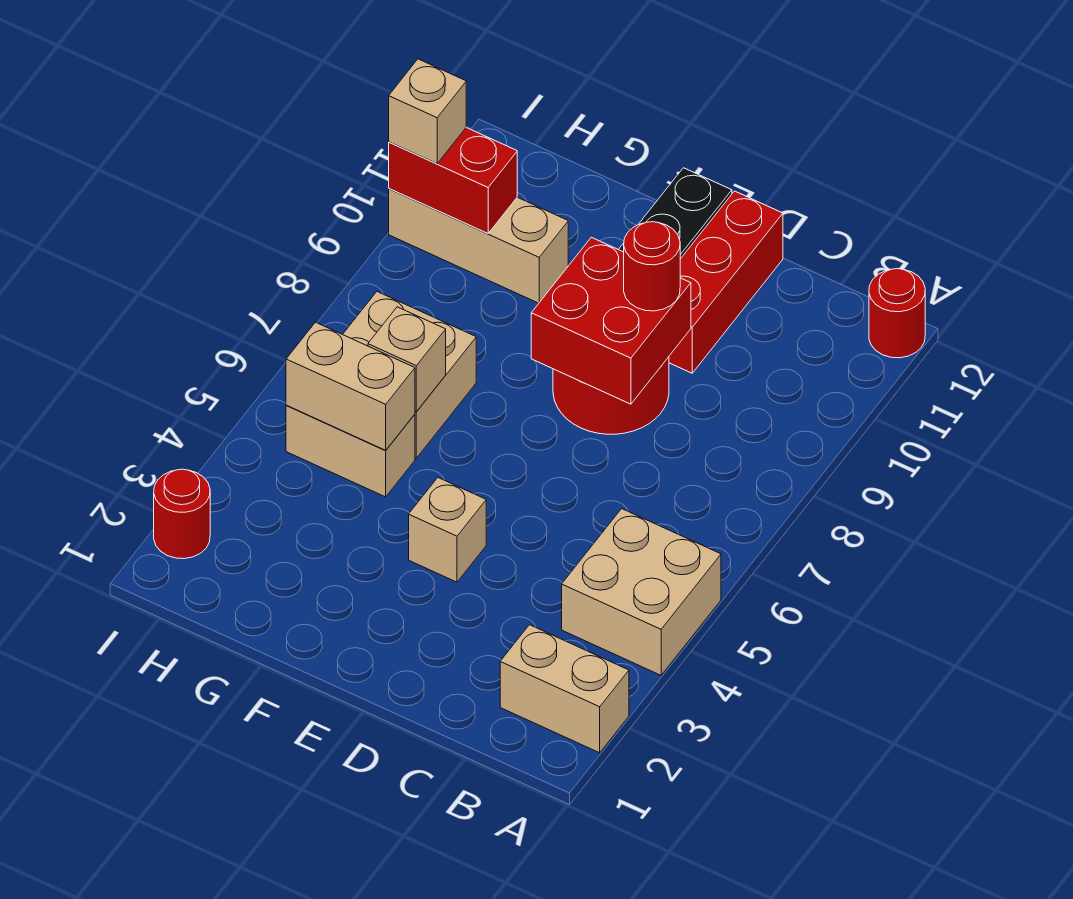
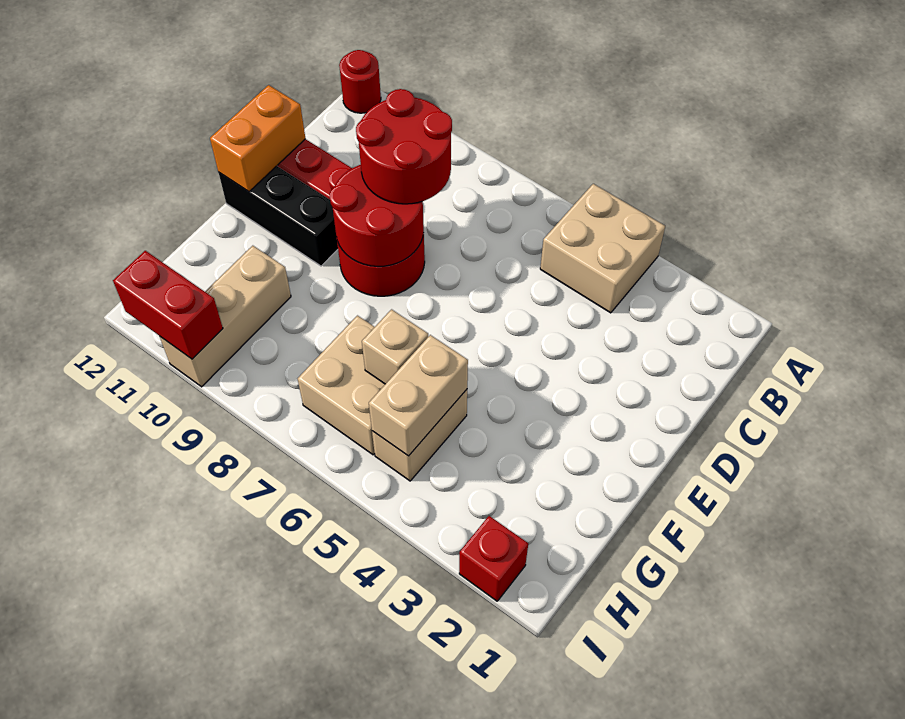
tan 1x2 brick [500,625,629,753] -> none
red 2x2 brick [531,237,691,404] -> red 2x2 round brick [330,165,424,266]
red 1x1 round brick [624,222,680,311] -> red 2x2 round brick [356,89,452,204]
none -> orange 1x2 brick [210,85,305,192]
tan 1x1 brick [409,478,486,582] -> none
red 1x2 brick [389,128,517,233] -> red 1x2 brick turned to [113,251,223,359]
red 1x1 round brick [154,469,210,559] -> red 1x1 brick [459,516,528,601]
tan 1x1 brick [389,59,466,164] -> none

